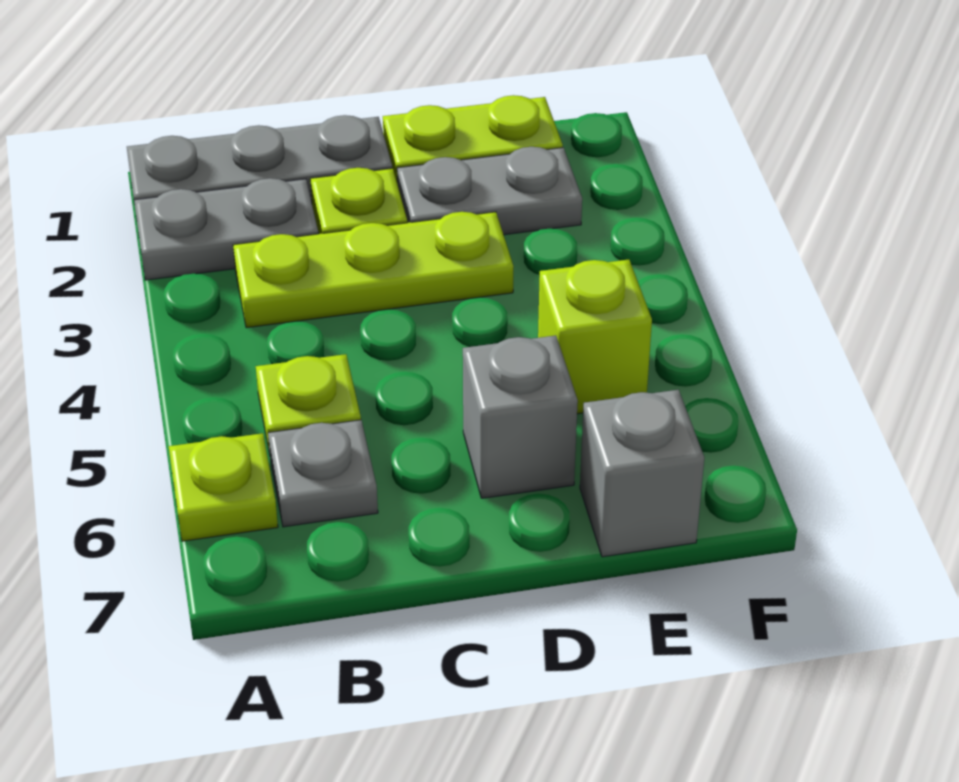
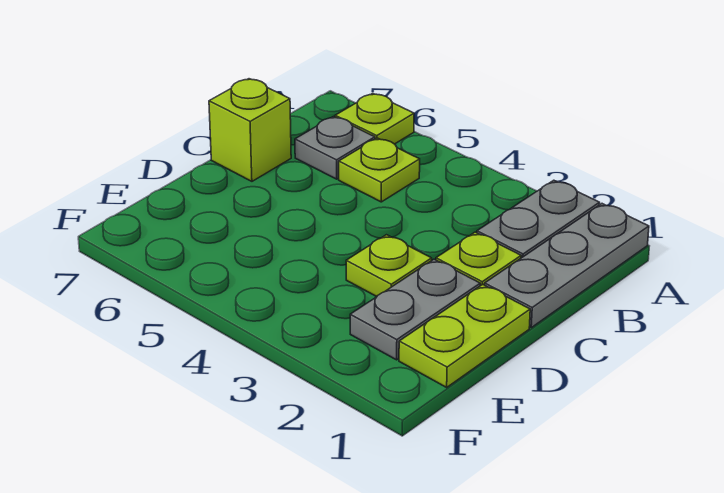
lime 1x3 plate [233,212,514,328] -> lime 1x1 plate [346,235,432,297]
grey 1x1 brick [463,336,578,498] -> none
lime 1x1 brick [538,259,652,414] -> lime 1x1 brick moved to [209,79,291,181]
grey 1x1 brick [580,390,704,557] -> none

